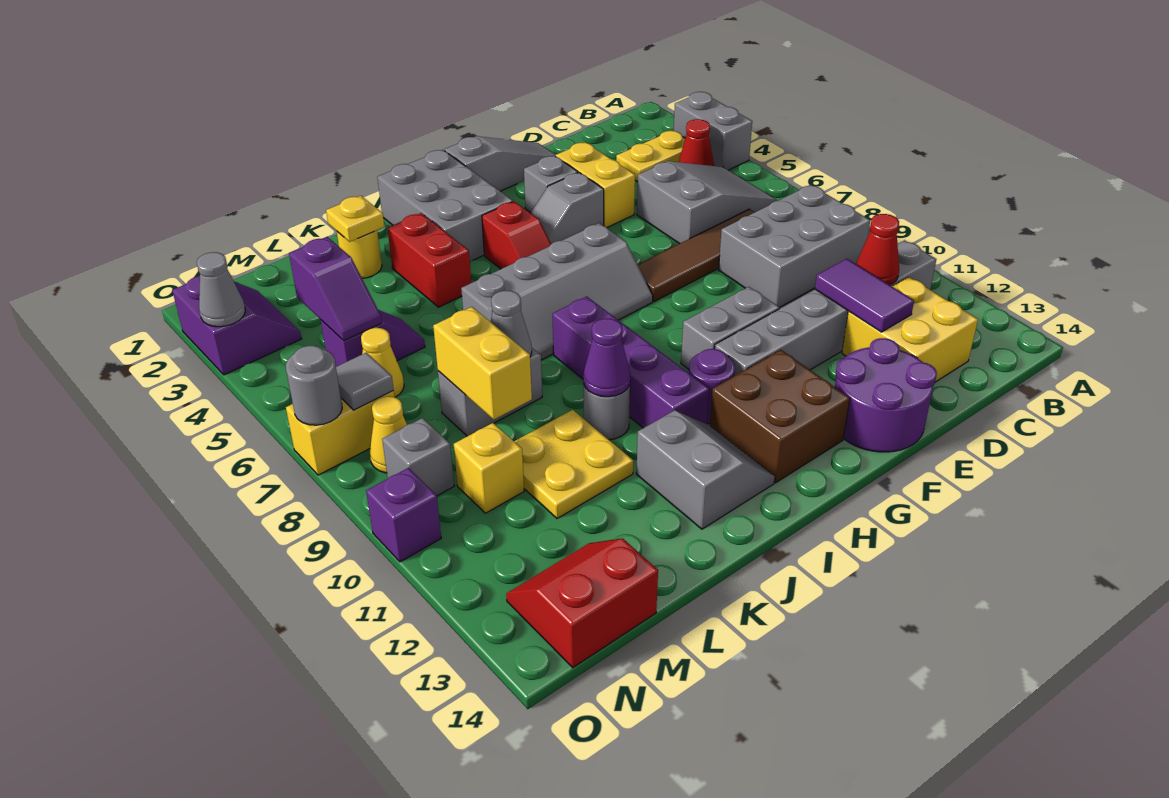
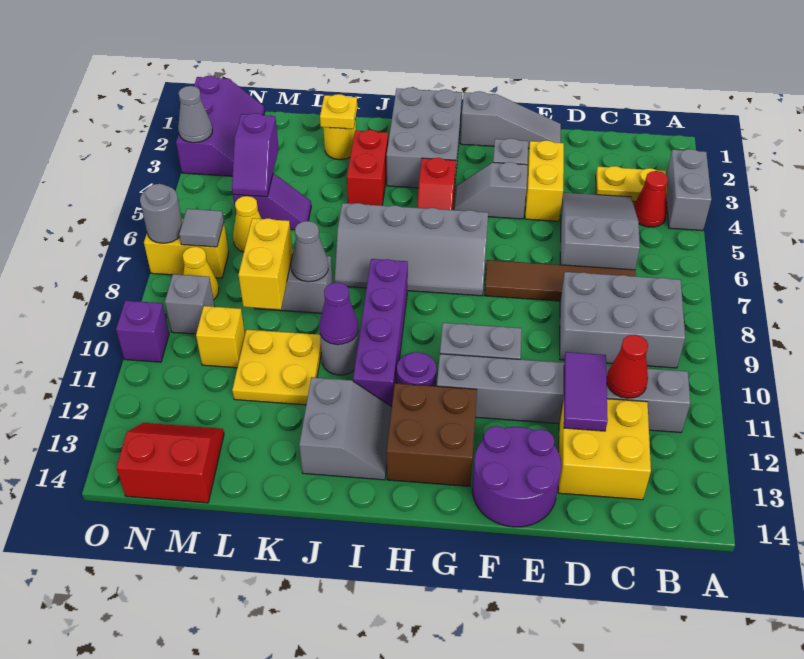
grey 2x3 slope [637,161,776,244] -> grey 2x3 slope turned to [560,193,640,270]
purple 2x2 slope [172,276,301,375] -> purple 2x3 slope [176,76,265,176]

